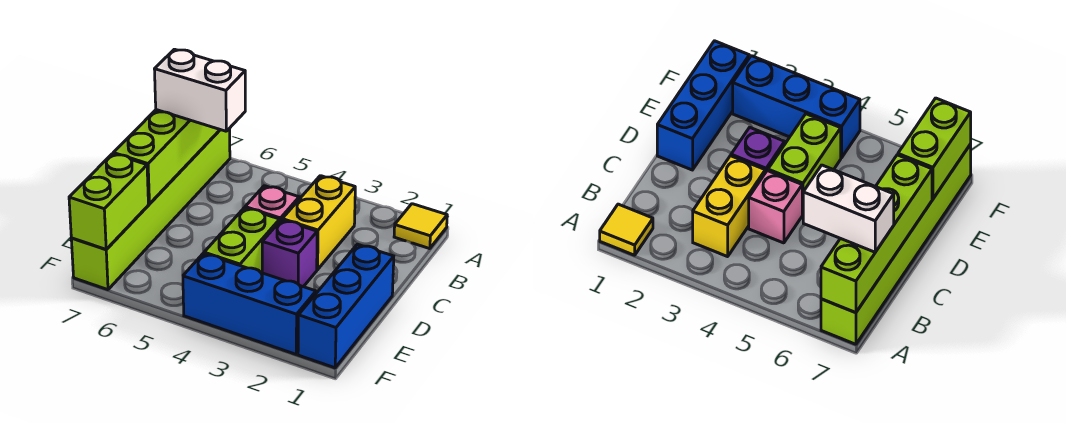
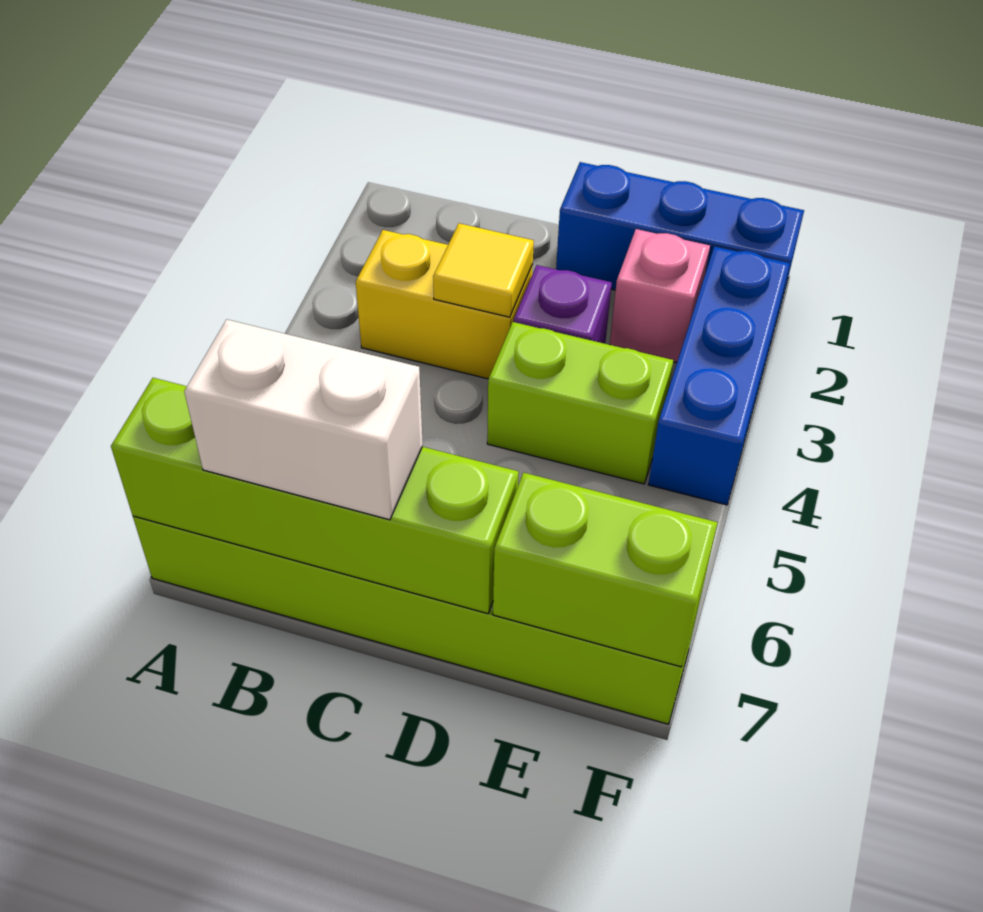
yellow 1x1 tile [394,204,447,249] -> yellow 1x1 tile moved to [433,223,534,317]
white 1x2 brick [155,49,245,131] -> white 1x2 brick turned to [184,319,423,520]
pink 1x1 brick [245,186,299,221] -> pink 1x1 brick moved to [610,229,710,363]

